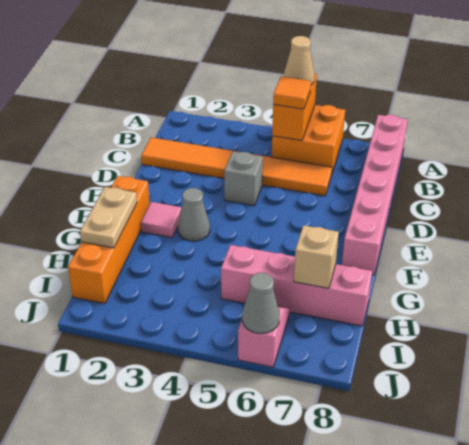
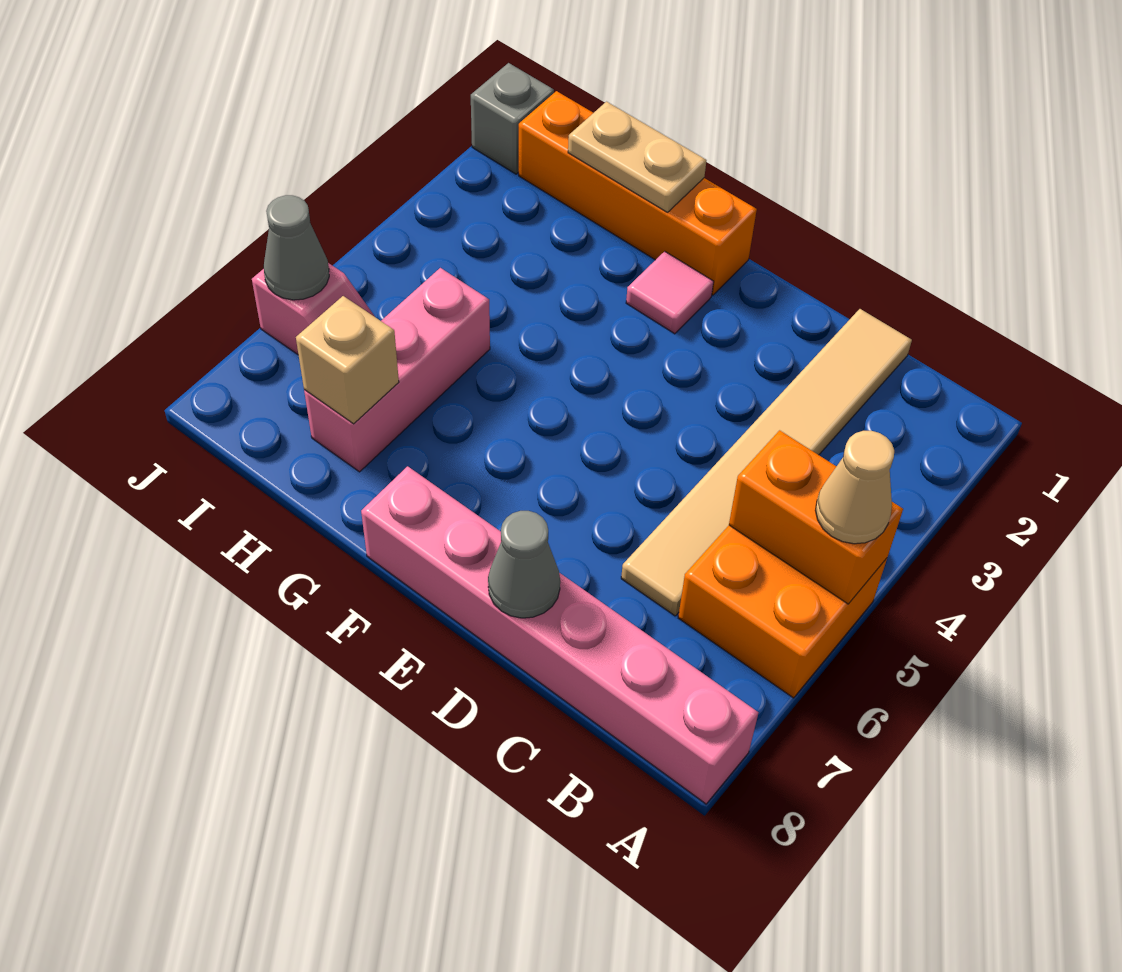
orange 1x1 tile [273,76,311,109] -> none
orange 1x6 tile [141,137,332,196] -> tan 1x6 tile [621,309,912,616]
grey 1x1 brick [224,151,263,206] -> grey 1x1 brick moved to [471,63,554,174]
grey 1x1 cone [178,188,210,241] -> grey 1x1 cone moved to [488,511,560,618]
pink 1x4 brick [221,245,372,326] -> pink 1x3 brick [304,268,490,472]

